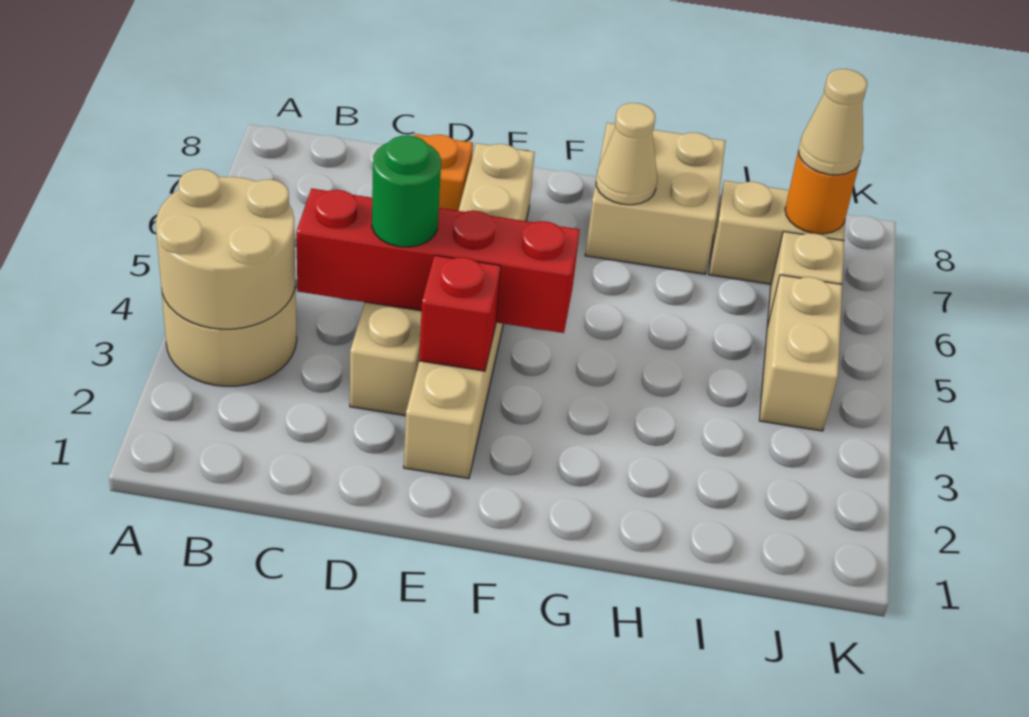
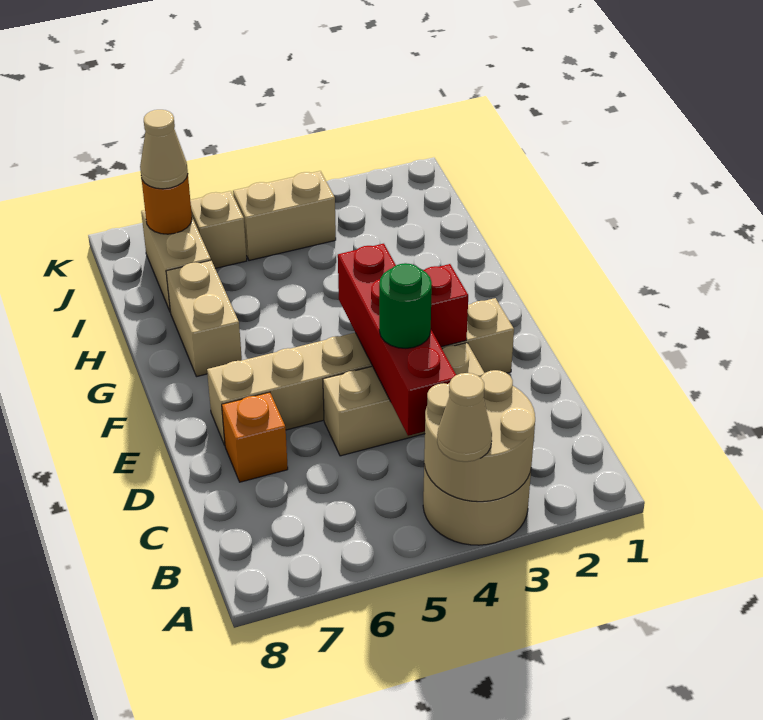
tan 2x2 brick [585,123,725,274] -> tan 1x2 brick [166,261,242,377]
tan 1x1 cone [596,103,657,205] -> tan 1x1 cone moved to [437,373,492,462]

